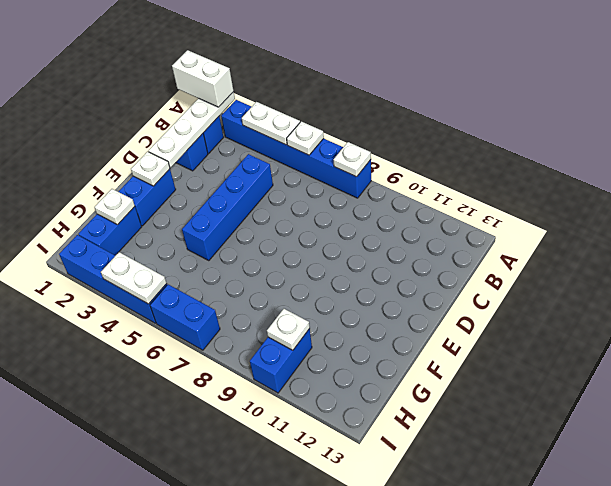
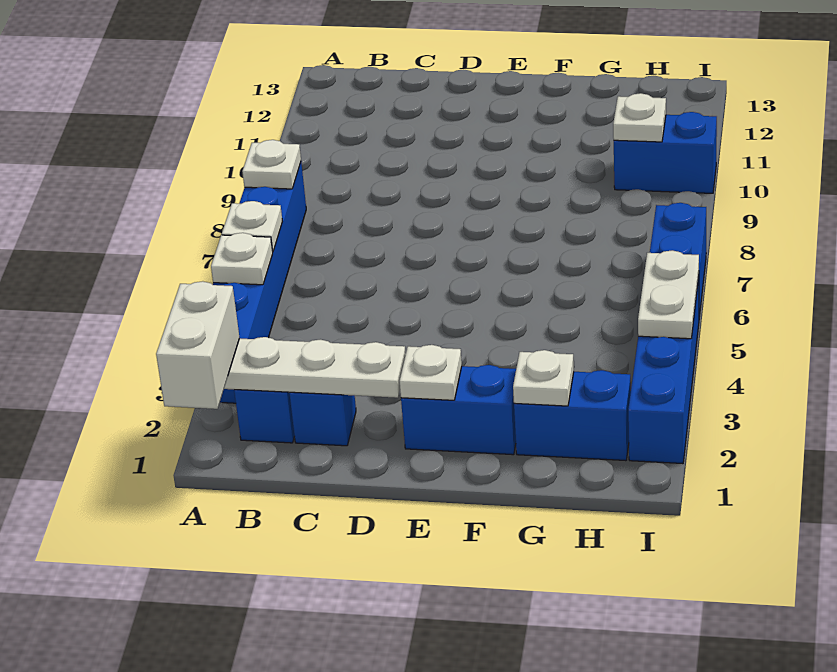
white 1x2 plate [242,102,300,145] -> white 1x1 plate [211,233,273,285]
blue 1x4 brick [182,154,273,261] -> none

